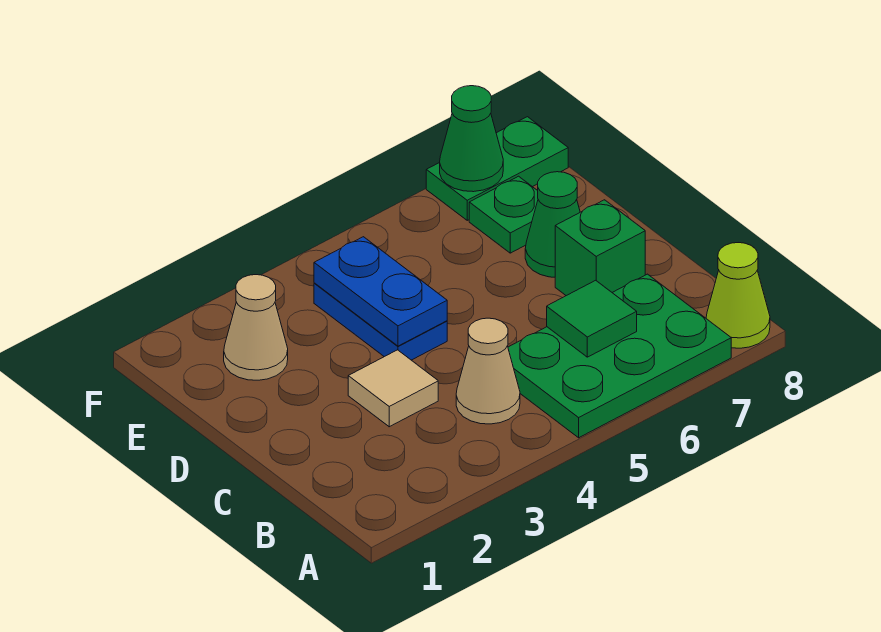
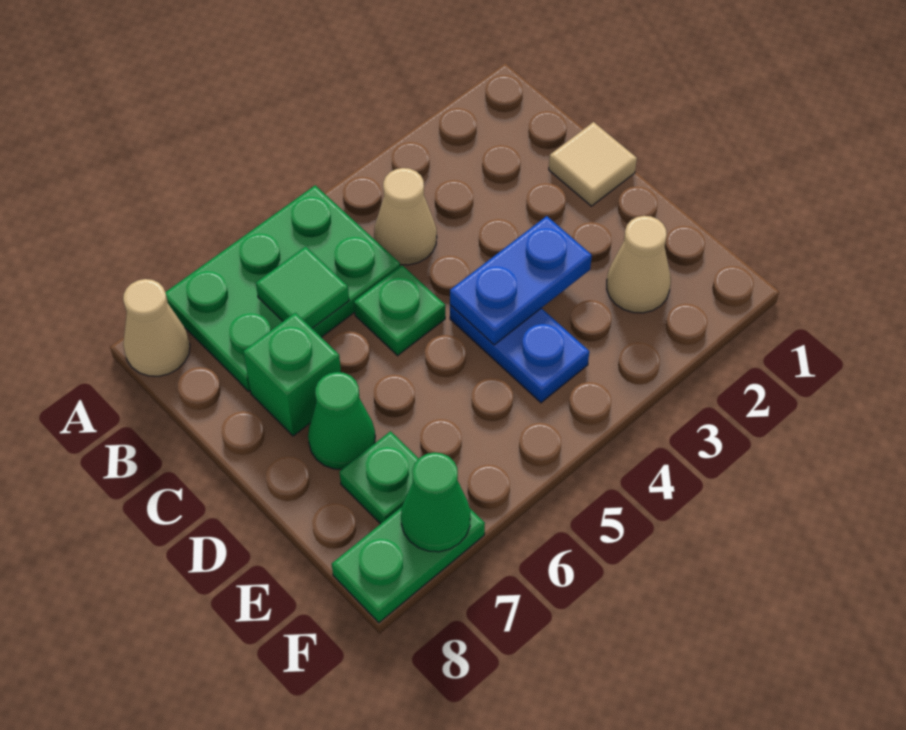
lime 1x1 cone [706,243,770,348] -> tan 1x1 cone [123,279,190,376]
tan 1x1 tile [348,350,438,427] -> tan 1x1 tile moved to [549,122,637,206]
none -> green 1x1 plate [354,265,445,356]
blue 1x2 plate [314,237,447,346] -> blue 1x2 plate turned to [450,216,592,345]

